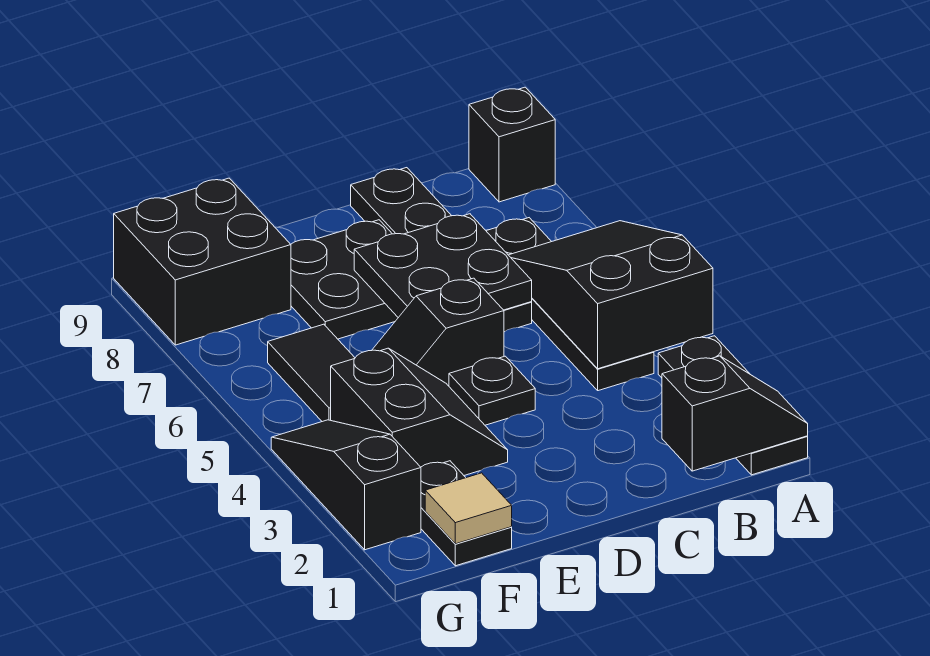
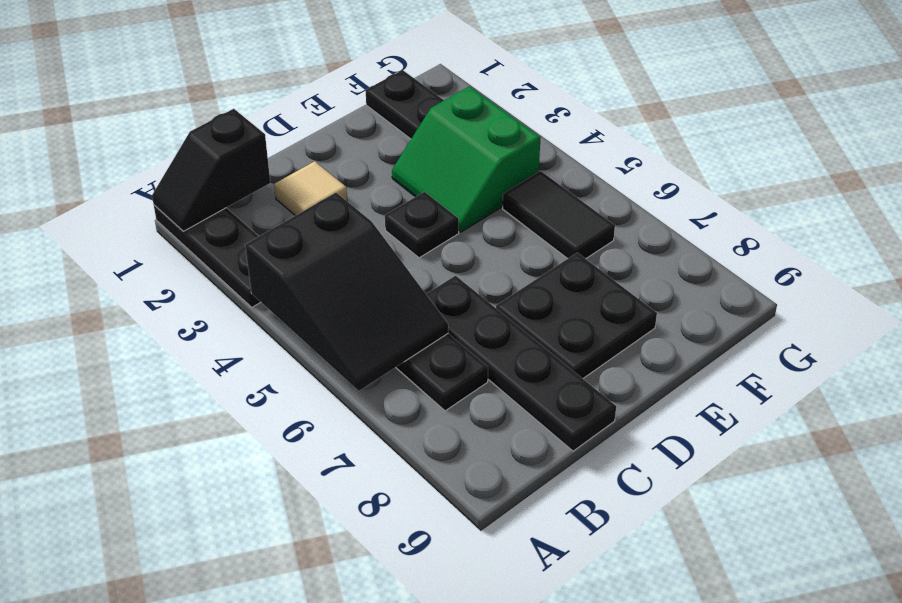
black 1x1 brick [469,87,555,202] -> none
black 2x2 plate [354,214,532,318] -> none
black 1x2 slope [372,278,504,386] -> none
black 2x2 slope [331,348,508,475] -> green 2x2 slope [392,86,541,232]
tan 1x1 tile [425,473,512,544] -> tan 1x1 tile moved to [274,161,347,216]
black 2x2 brick [114,178,291,345] -> none
black 1x3 slope [271,420,421,550] -> none

